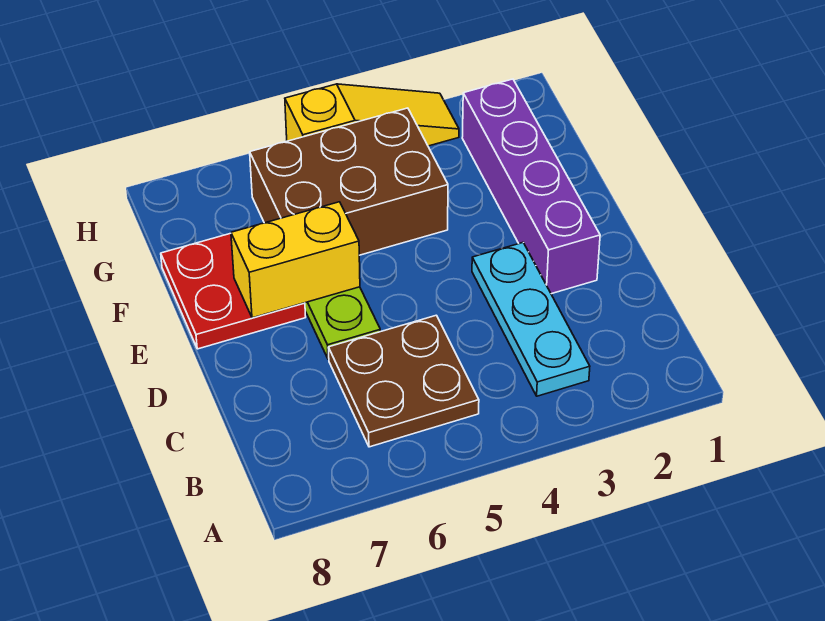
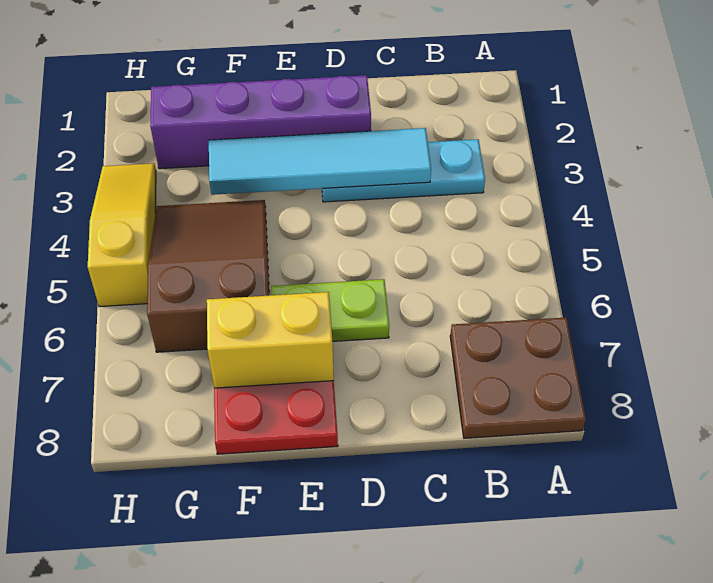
brown 2x2 plate [328,315,479,447] -> brown 2x2 plate moved to [450,317,586,438]
none -> cyan 1x4 tile [209,128,431,195]
yellow 1x2 brick [231,202,360,318] -> yellow 1x2 brick turned to [207,292,334,388]
brown 2x3 brick [250,108,448,255] -> brown 2x3 slope [147,200,269,352]

